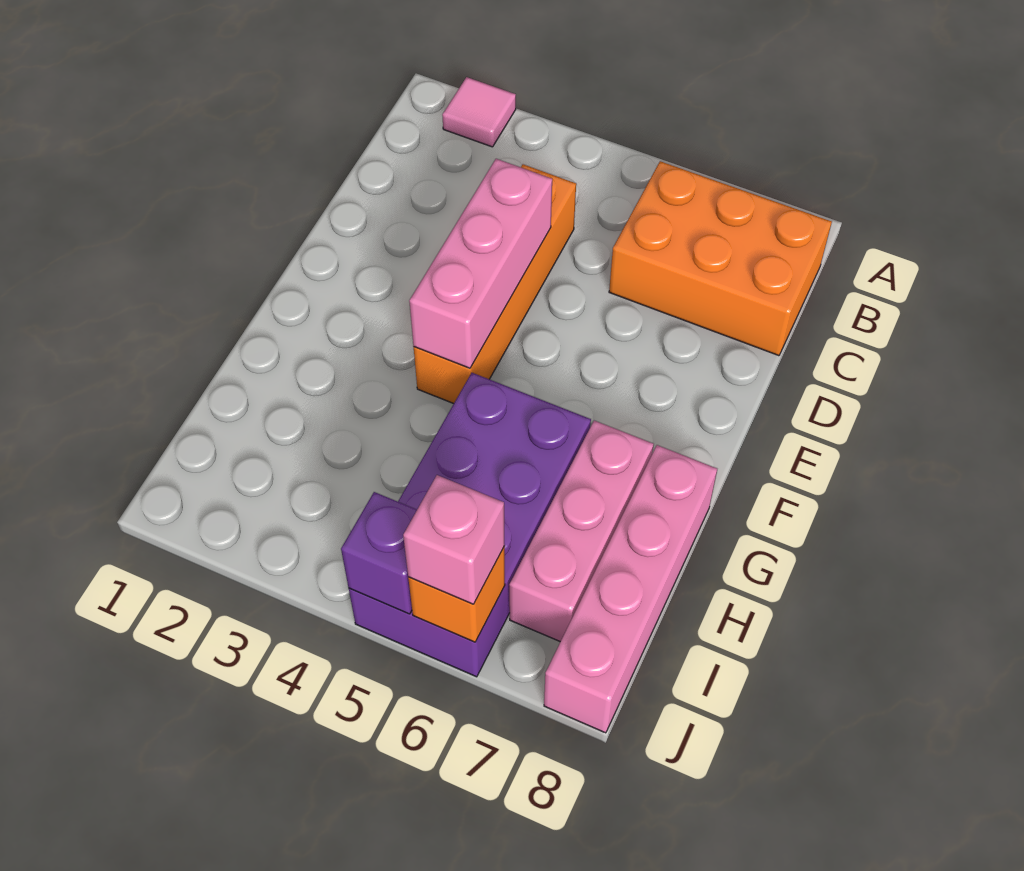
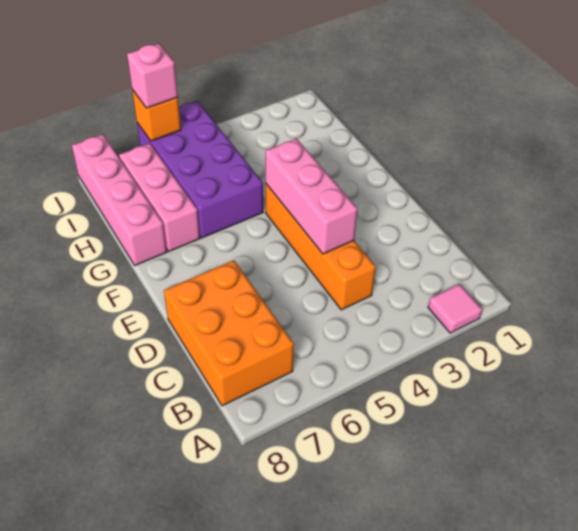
orange 2x3 brick [609,161,832,356] -> orange 2x3 brick turned to [164,260,294,406]
purple 1x1 brick [341,492,417,614] -> none

